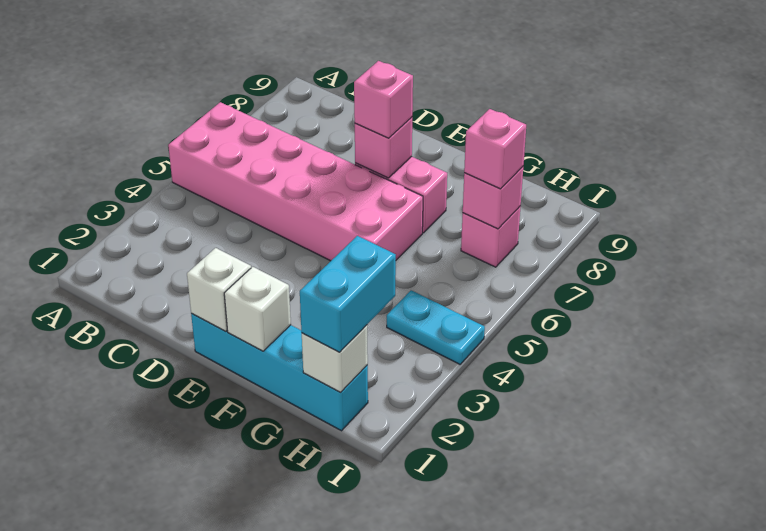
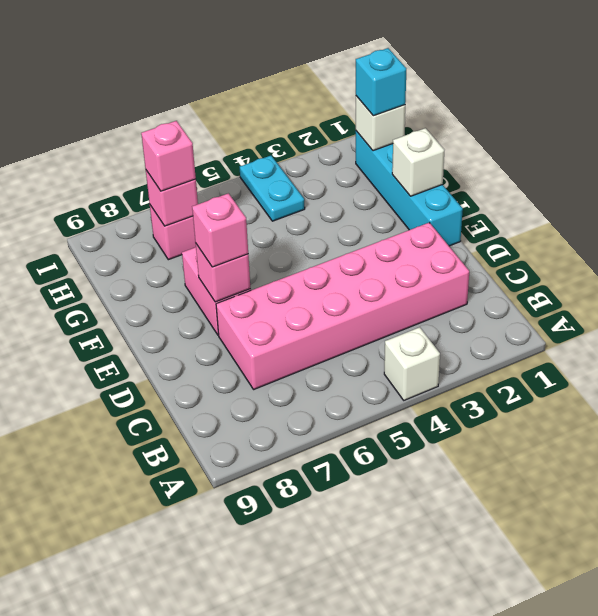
pink 2x6 brick [168,102,423,261] -> pink 2x6 brick turned to [216,223,469,389]
white 1x1 brick [187,248,251,332] -> white 1x1 brick moved to [384,327,440,400]
cyan 1x2 brick [300,236,396,352] -> cyan 1x1 brick [356,48,406,116]

